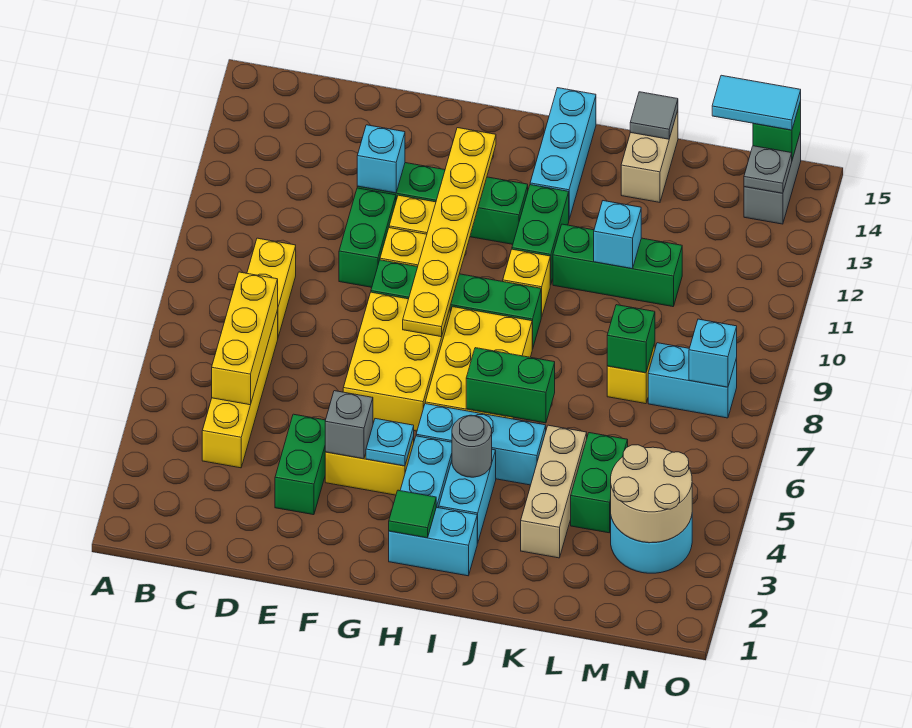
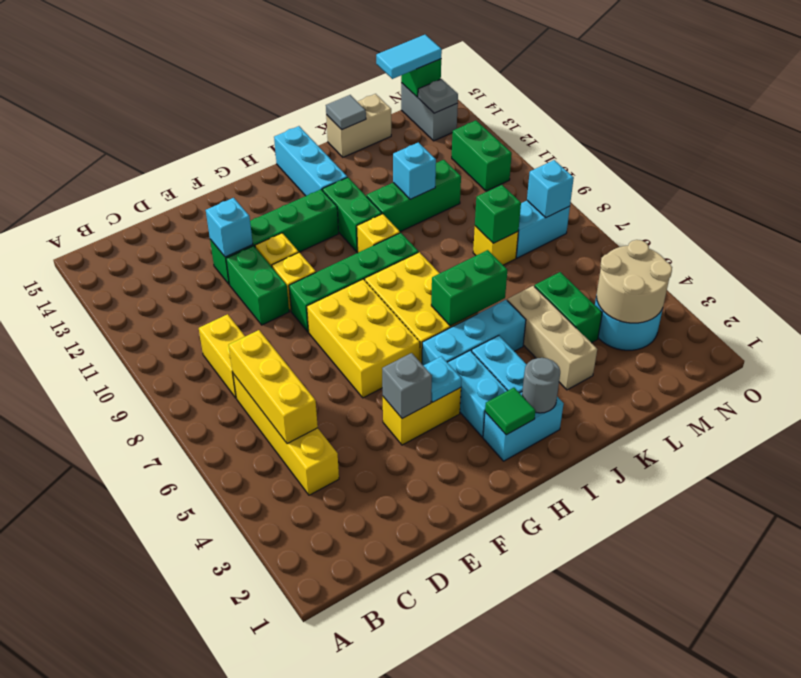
green 1x2 brick [275,414,325,515] -> green 1x2 brick moved to [452,121,512,191]
yellow 1x6 plate [403,128,496,337] -> none
grey 1x1 round brick [452,415,492,477] -> grey 1x1 round brick moved to [522,358,560,413]
tan 1x2 brick [621,110,678,202] -> tan 1x2 brick turned to [326,94,391,157]

